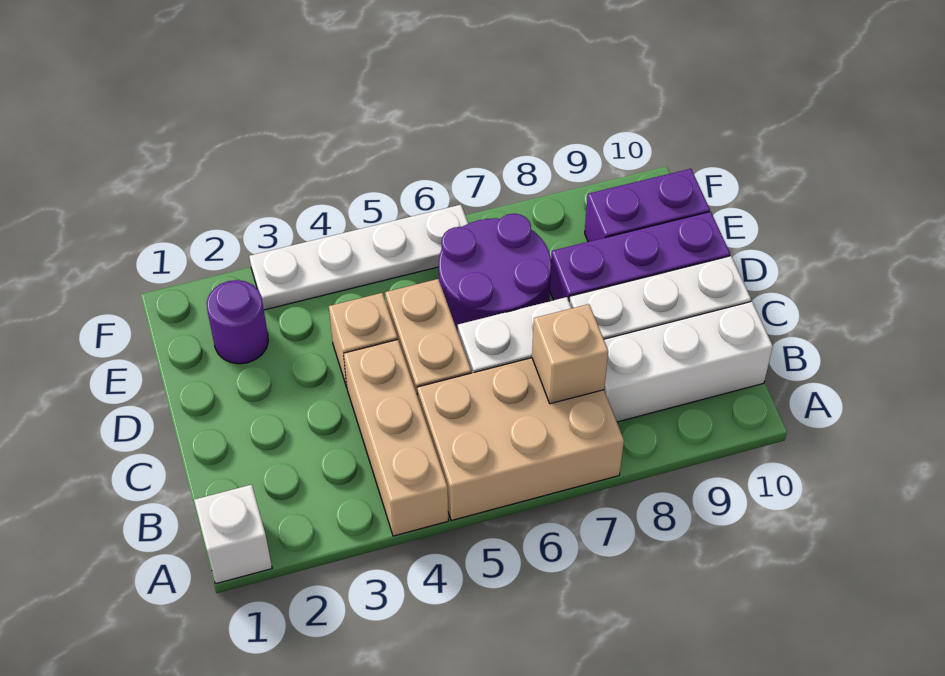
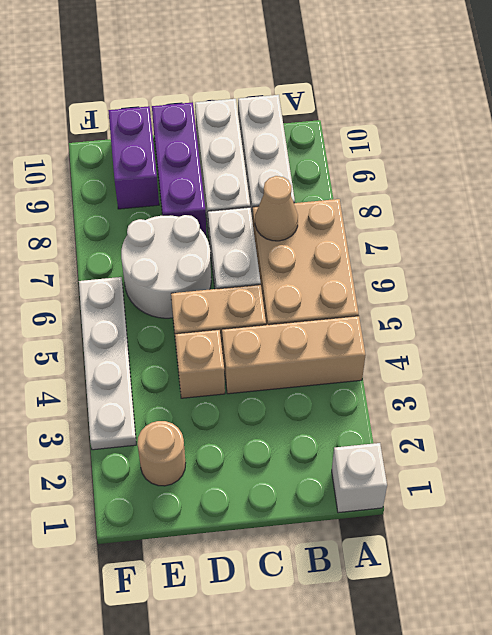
tan 1x1 brick [532,304,608,404] -> tan 1x1 cone [255,176,298,241]
purple 2x2 round brick [439,214,551,332] -> white 2x2 round brick [121,215,211,318]
purple 1x1 round brick [207,280,268,364] -> tan 1x1 round brick [137,421,185,486]

